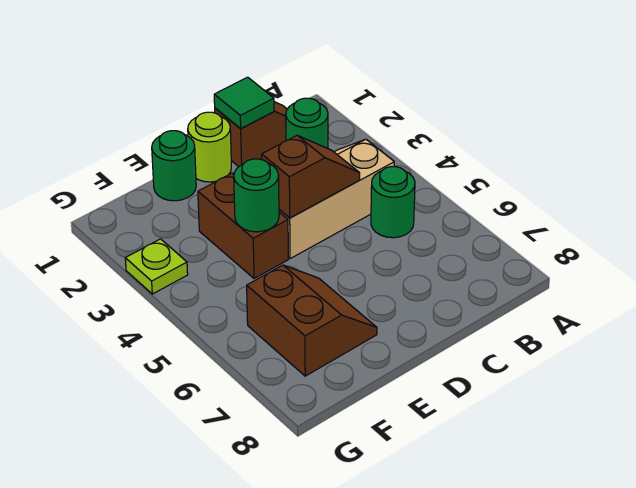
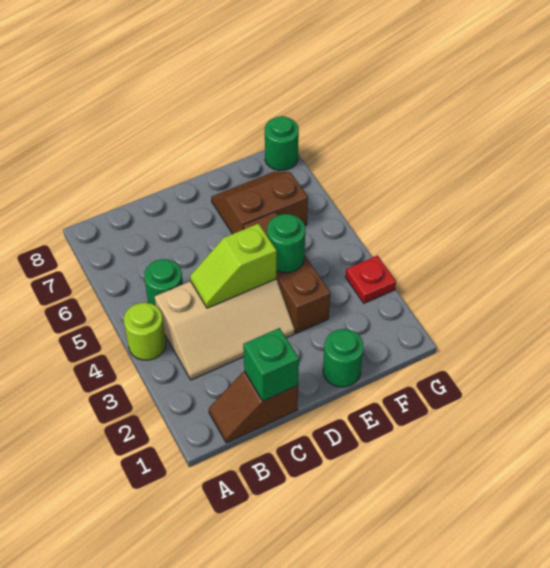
green 1x1 round brick [286,98,328,148] -> green 1x1 round brick moved to [265,116,299,170]
green 1x1 tile [214,77,274,129] -> green 1x1 brick [243,328,299,401]
brown 1x2 slope [262,136,360,218] -> lime 1x2 slope [190,224,277,308]
lime 1x1 round brick [188,112,231,182] -> lime 1x1 round brick moved to [124,303,166,360]
brown 1x2 brick [198,173,288,279] -> brown 1x3 brick [243,212,330,333]
brown 2x2 slope [247,265,377,376] -> brown 2x2 slope turned to [211,172,308,234]
lime 1x1 plate [125,239,188,294] -> red 1x1 plate [346,256,396,303]

